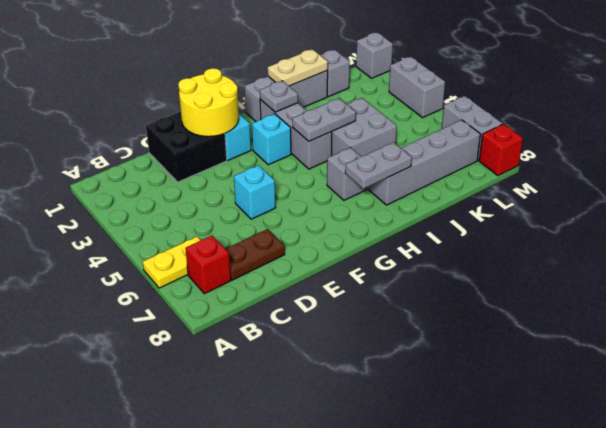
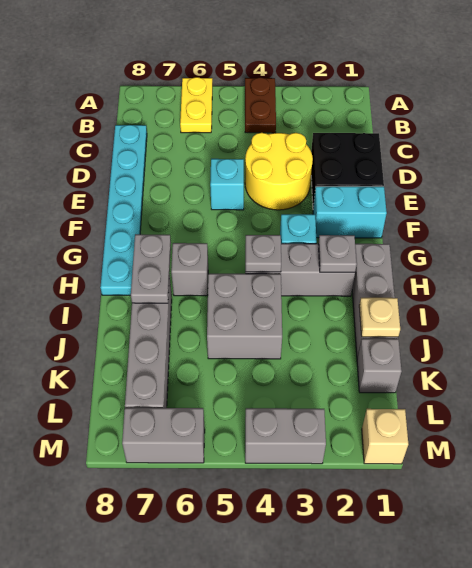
red 1x1 brick [185,235,231,294] -> none
brown 1x2 plate [226,229,285,280] -> brown 1x2 plate moved to [245,77,276,133]
none -> cyan 1x6 plate [100,125,147,295]
yellow 2x2 round brick [178,68,239,137] -> yellow 2x2 round brick moved to [245,133,313,210]
grey 1x2 plate [292,99,356,141] -> grey 1x1 plate [246,235,281,272]
tan 1x2 plate [268,49,328,86] -> tan 1x1 plate [359,298,400,337]
grey 1x1 brick [356,32,393,78] -> tan 1x1 brick [362,409,408,464]
red 1x1 brick [479,124,523,176] -> none

